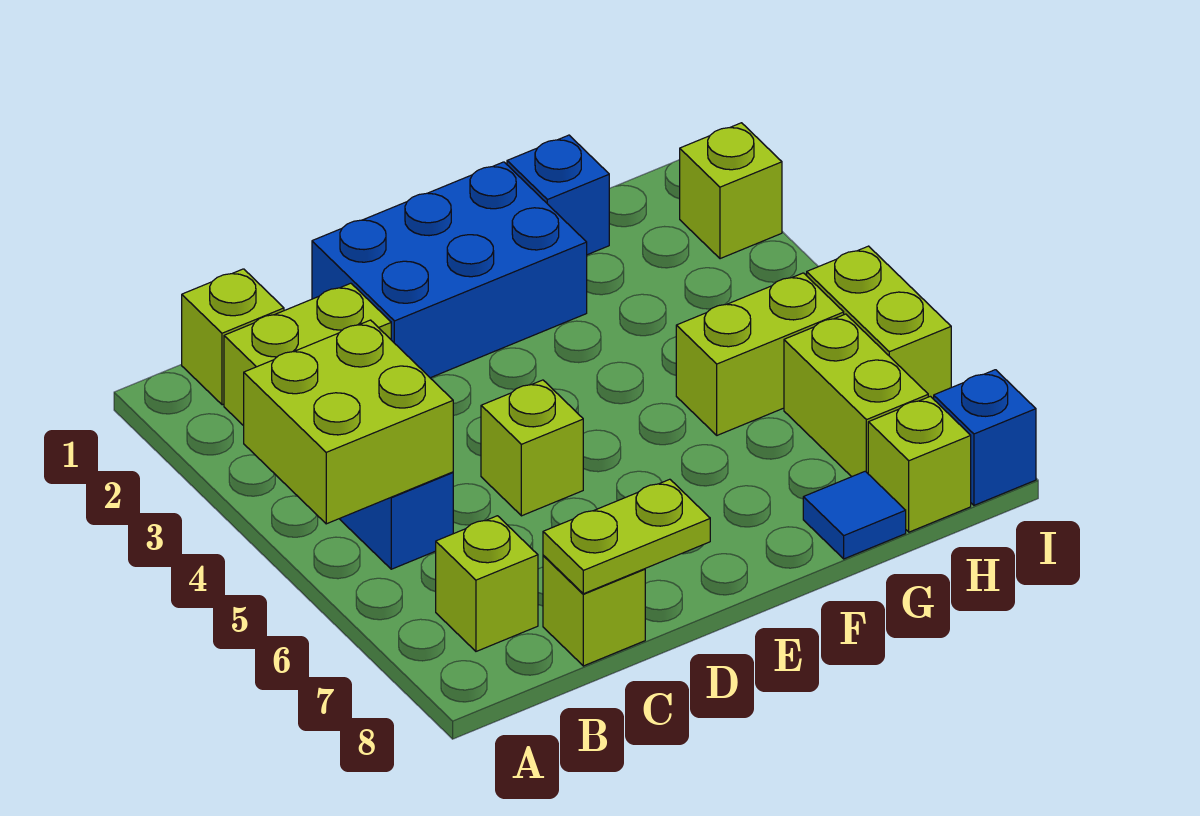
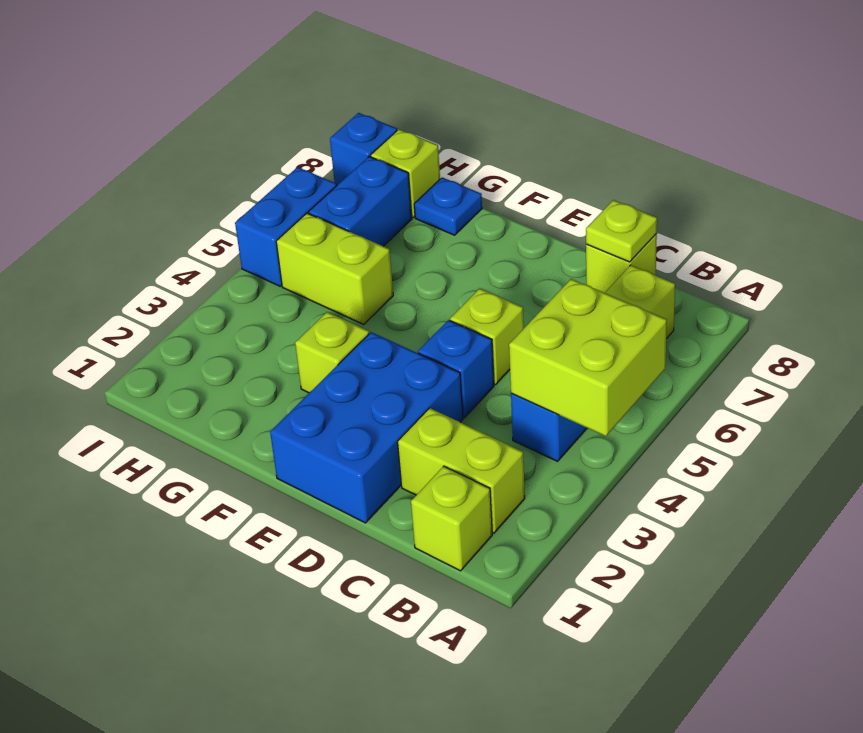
lime 1x2 plate [543,479,710,594] -> lime 1x1 plate [586,200,657,262]
blue 2x3 brick [312,162,587,378] -> blue 2x3 brick turned to [270,332,463,523]
blue 1x1 brick [507,135,609,255] -> blue 1x1 brick moved to [418,320,494,418]
blue 1x1 tile [803,471,906,559] -> blue 1x1 plate [414,177,482,235]
lime 1x2 brick [784,314,928,477] -> blue 1x2 brick [309,157,412,246]
lime 1x1 brick [680,123,782,259] -> lime 1x1 brick moved to [295,312,369,393]
lime 1x2 brick [807,246,951,399] -> blue 1x2 brick [235,167,337,286]

